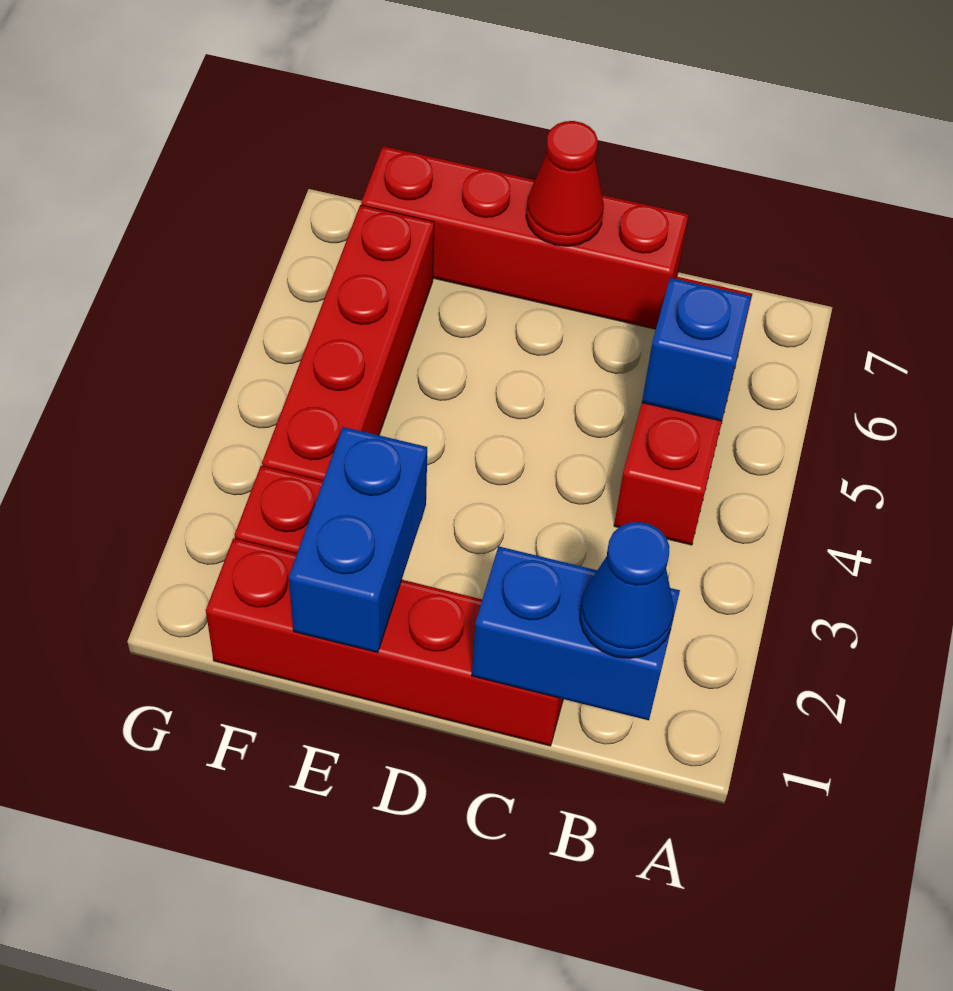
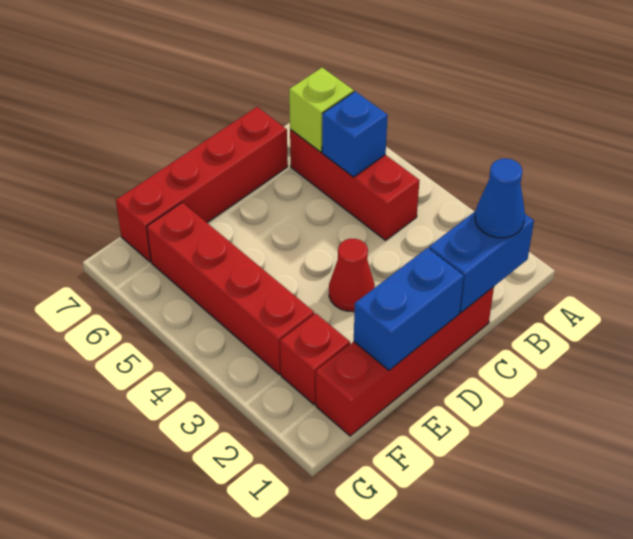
none -> lime 1x1 brick [289,68,354,152]
red 1x1 cone [526,121,604,246] -> red 1x1 cone moved to [329,239,375,312]
blue 1x2 brick [289,427,427,653] -> blue 1x2 brick turned to [354,248,464,370]

